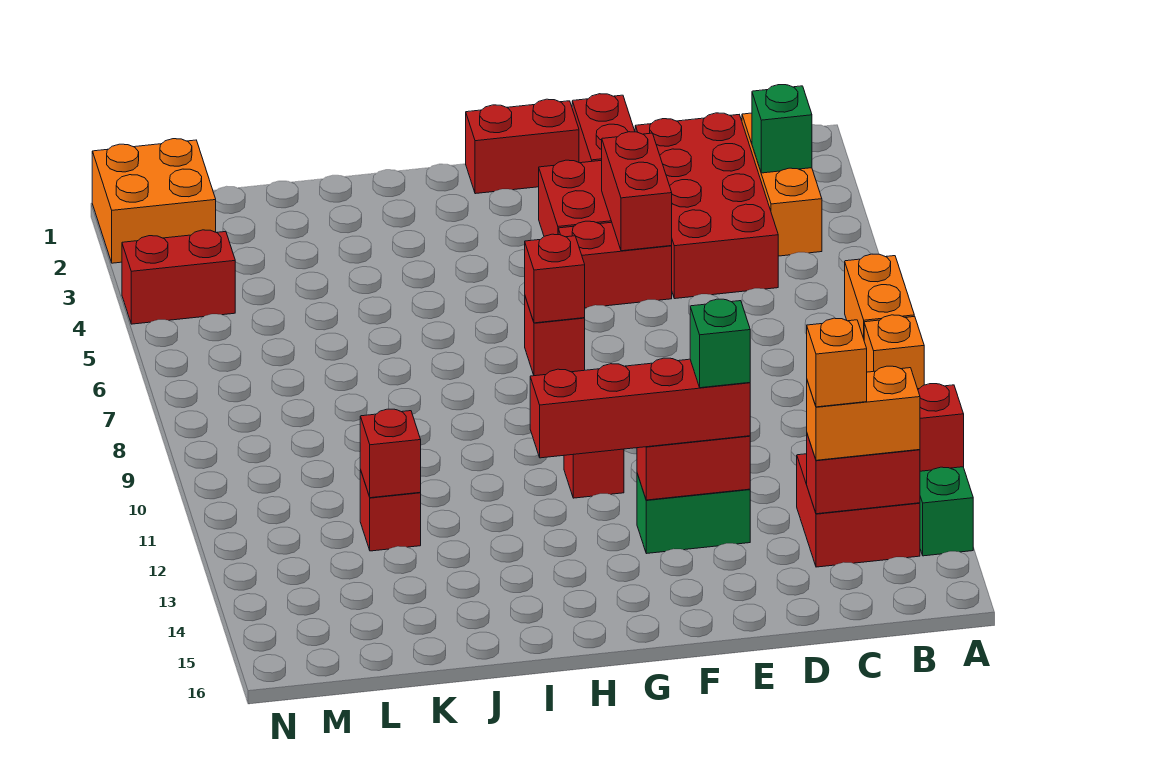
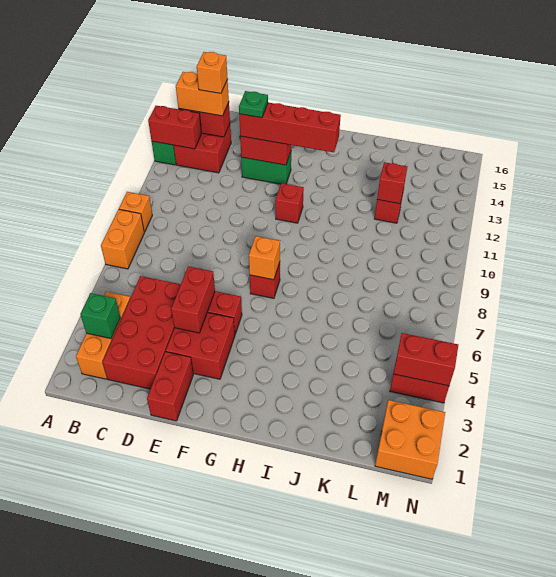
green 1x1 brick [690,299,750,388] -> green 1x1 plate [239,91,268,118]
red 1x2 brick [466,99,579,194] -> red 1x2 brick moved to [393,333,458,386]
red 1x1 brick [525,234,585,323] -> orange 1x1 brick [249,236,280,280]

